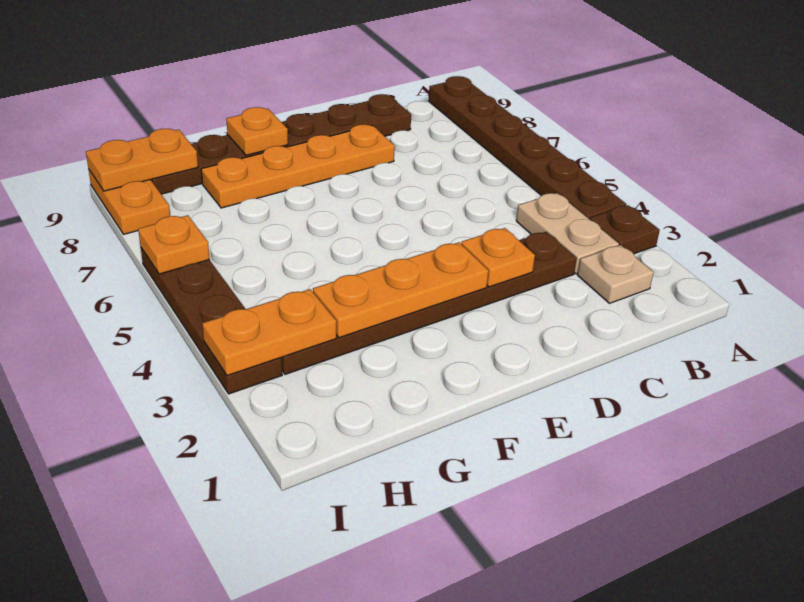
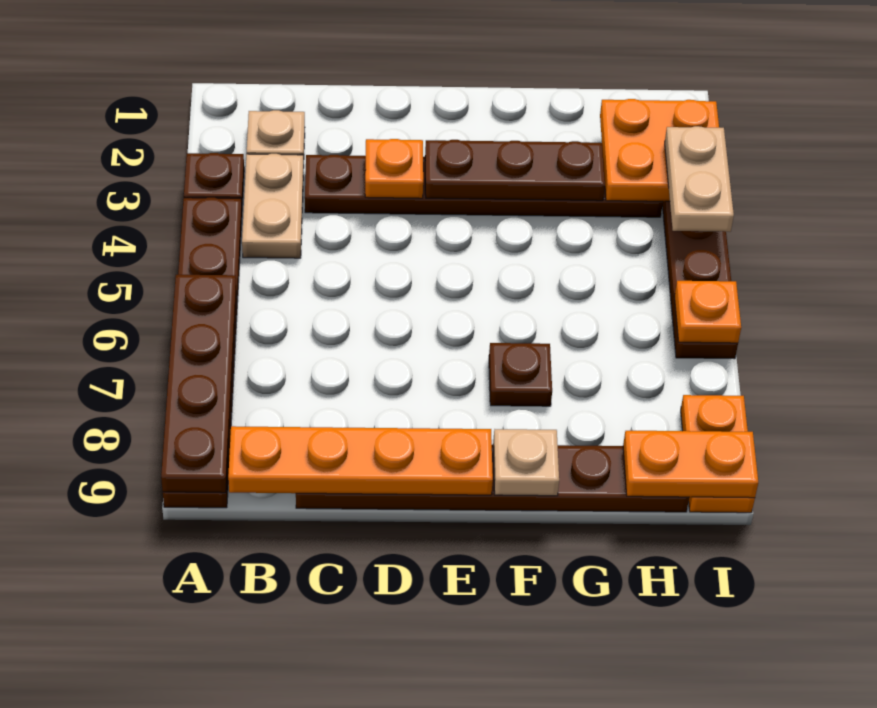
none -> brown 1x4 plate [161,275,236,493]
orange 1x4 plate [201,124,395,208] -> orange 1x4 plate moved to [228,426,493,495]
orange 1x3 plate [313,242,488,338] -> brown 1x3 plate [425,140,605,201]
none -> brown 1x1 plate [489,343,552,406]
orange 1x1 plate [226,107,288,155] -> tan 1x1 plate [493,429,559,496]
orange 1x2 plate [202,289,336,376] -> orange 2x2 plate [600,99,719,201]
none -> tan 1x2 plate [665,126,734,232]

